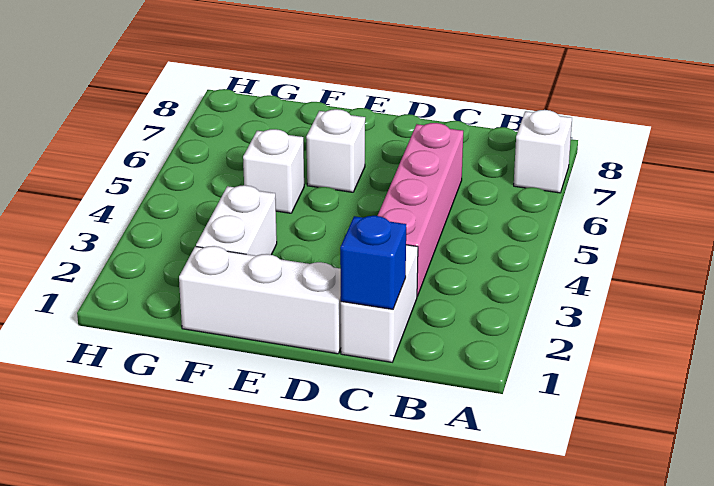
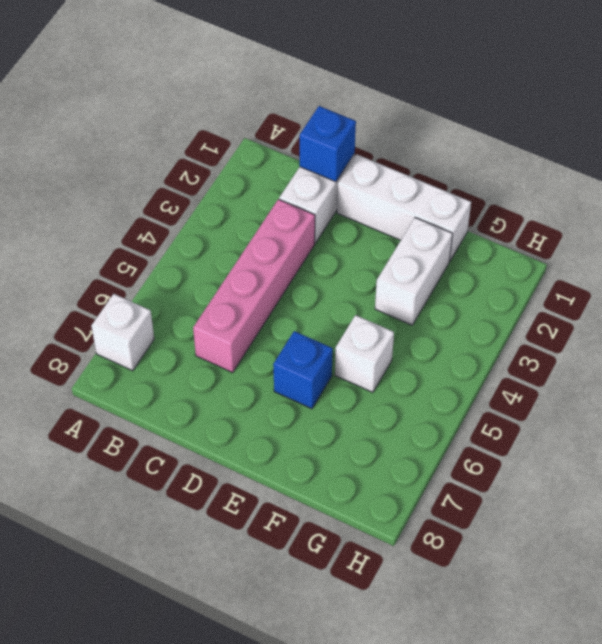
white 1x1 brick [306,109,365,192] -> blue 1x1 brick [273,331,333,409]

